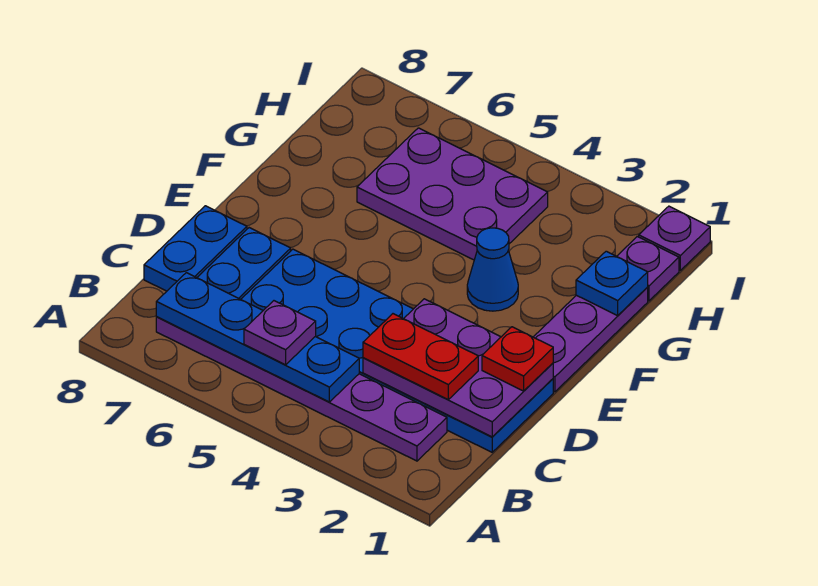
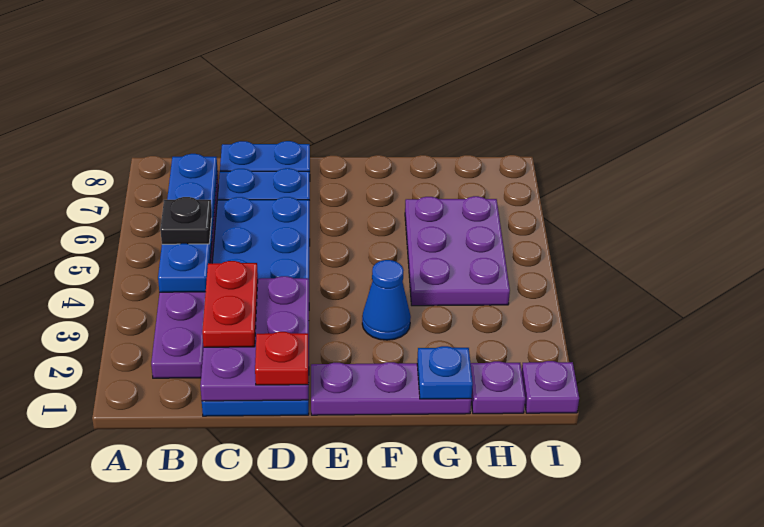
purple 1x1 plate [244,301,316,365] -> black 1x1 plate [160,197,212,244]

